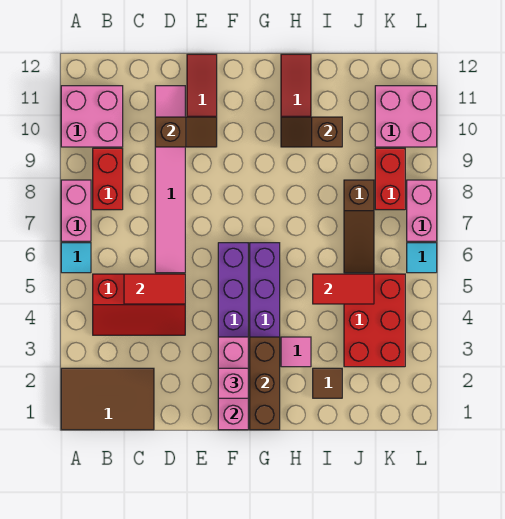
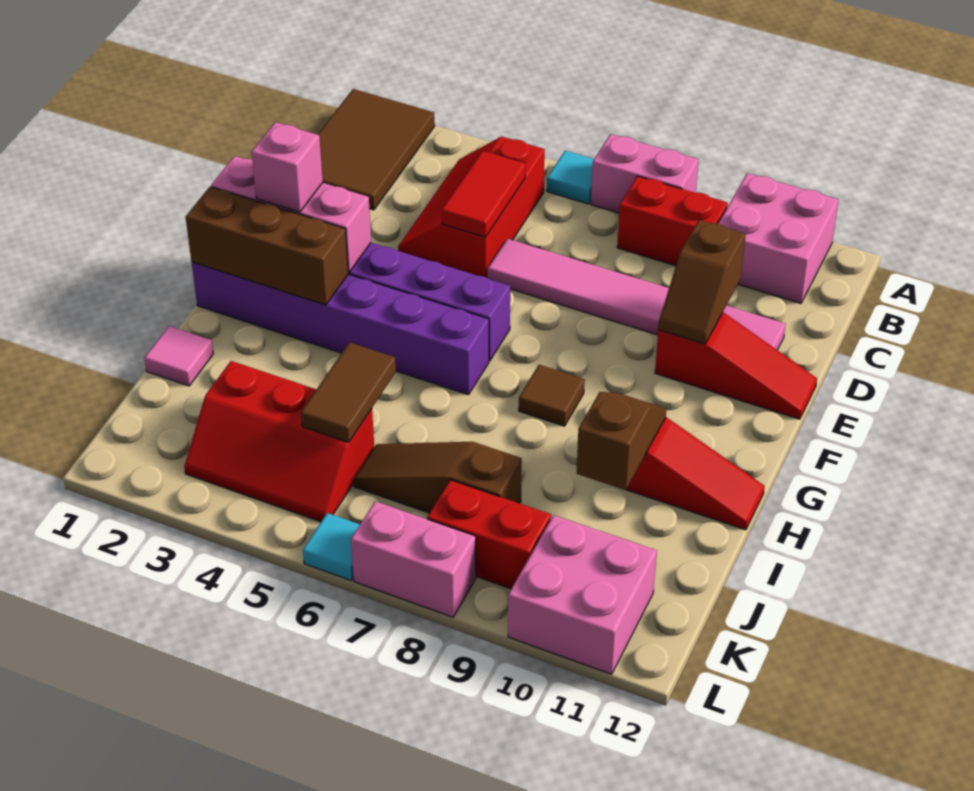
pink 1x1 tile [281,337,311,367] -> pink 1x1 tile moved to [144,326,213,386]
brown 1x1 tile [313,368,342,398] -> brown 1x1 tile moved to [519,365,585,426]
red 1x2 tile [313,274,374,304] -> brown 1x2 tile [301,342,396,442]
red 2x3 brick [344,274,405,367] -> red 2x3 slope [184,361,374,522]

